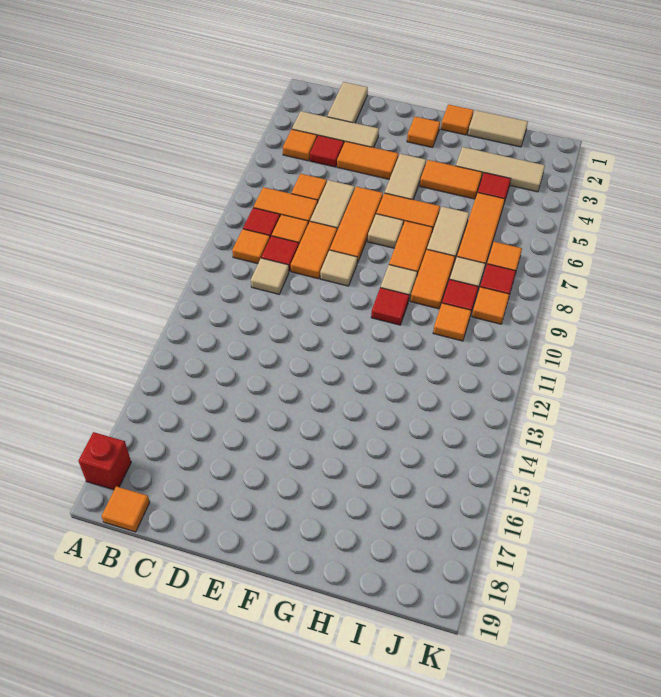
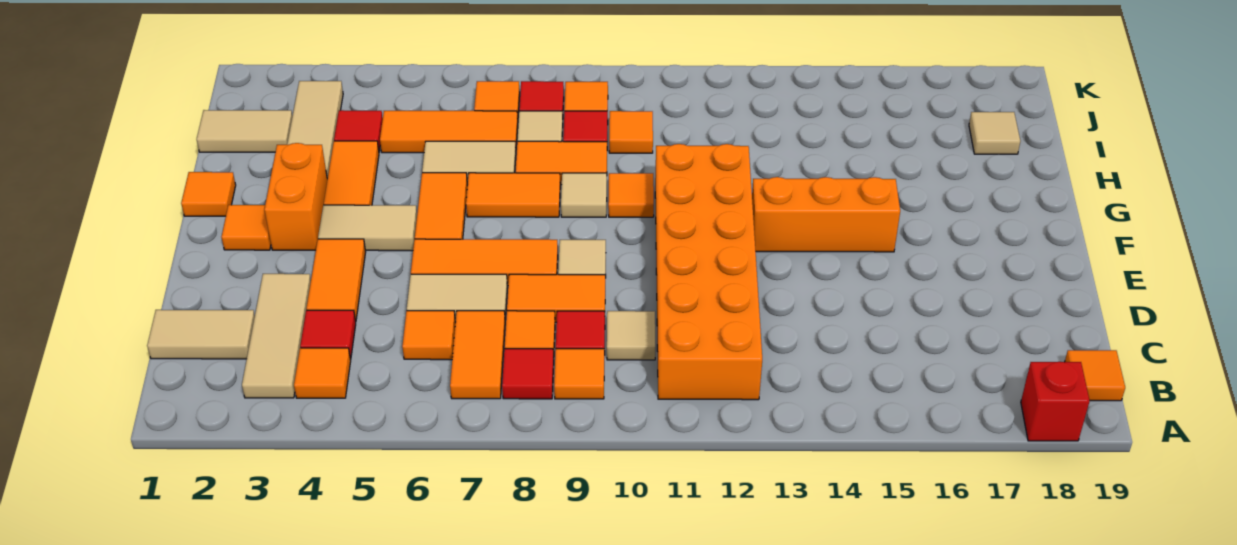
none -> orange 2x6 brick [655,144,762,400]
none -> orange 1x2 brick [264,143,327,250]
tan 1x1 tile [368,214,403,248] -> tan 1x1 tile moved to [969,112,1020,154]
none -> orange 1x3 brick [752,177,900,252]
red 1x1 tile [371,288,409,325] -> orange 1x1 tile [608,173,654,217]
tan 1x2 tile [468,110,528,147] -> tan 1x2 tile turned to [197,110,292,152]

